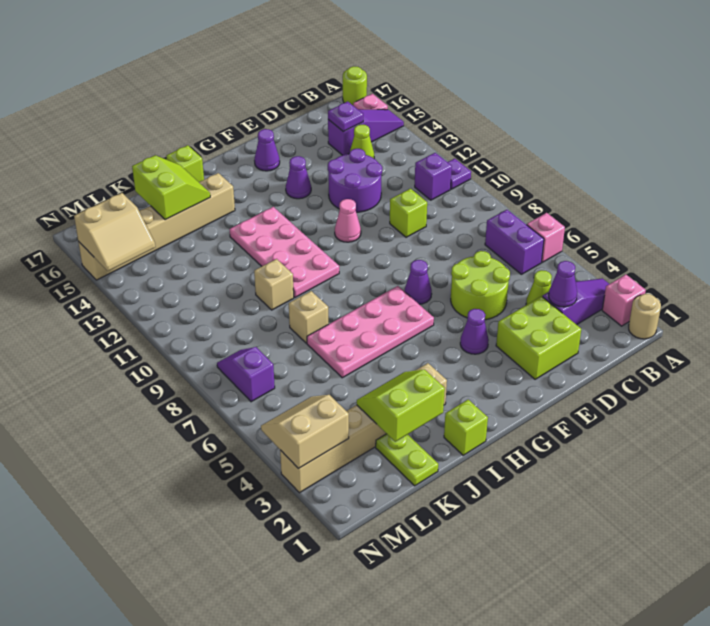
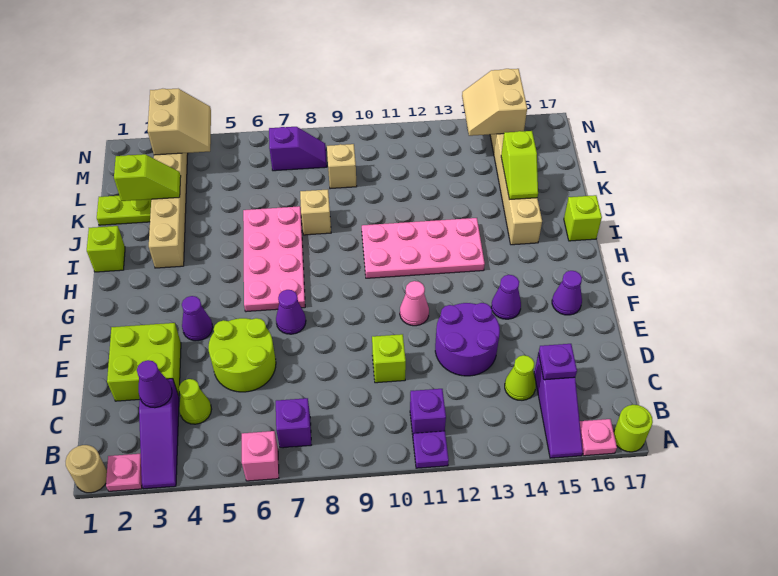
pink 1x1 brick [602,275,646,326] -> pink 1x1 plate [106,454,142,491]
purple 1x2 brick [485,210,544,274] -> purple 1x1 brick [276,398,311,448]
lime 2x2 slope [357,370,445,442] -> lime 1x2 slope [114,154,181,201]
tan 1x1 brick [254,259,294,310] -> tan 1x1 brick moved to [327,144,357,189]
lime 2x2 slope [132,155,210,220] -> lime 1x2 slope [501,131,538,200]

